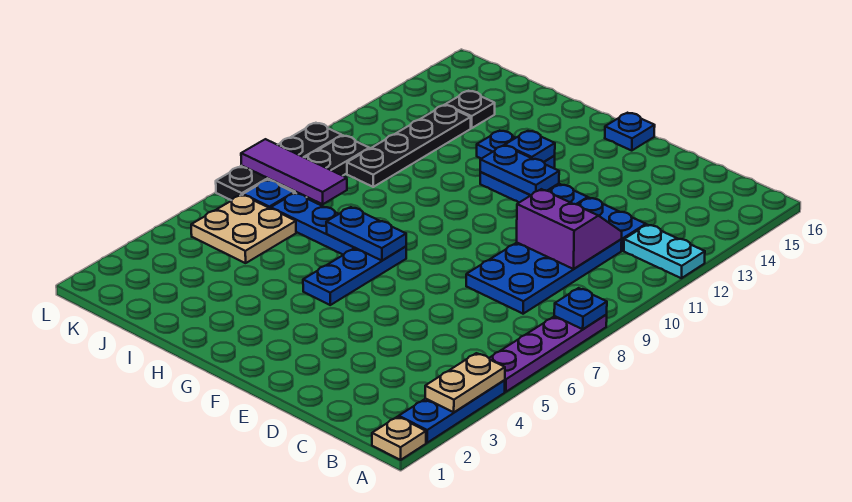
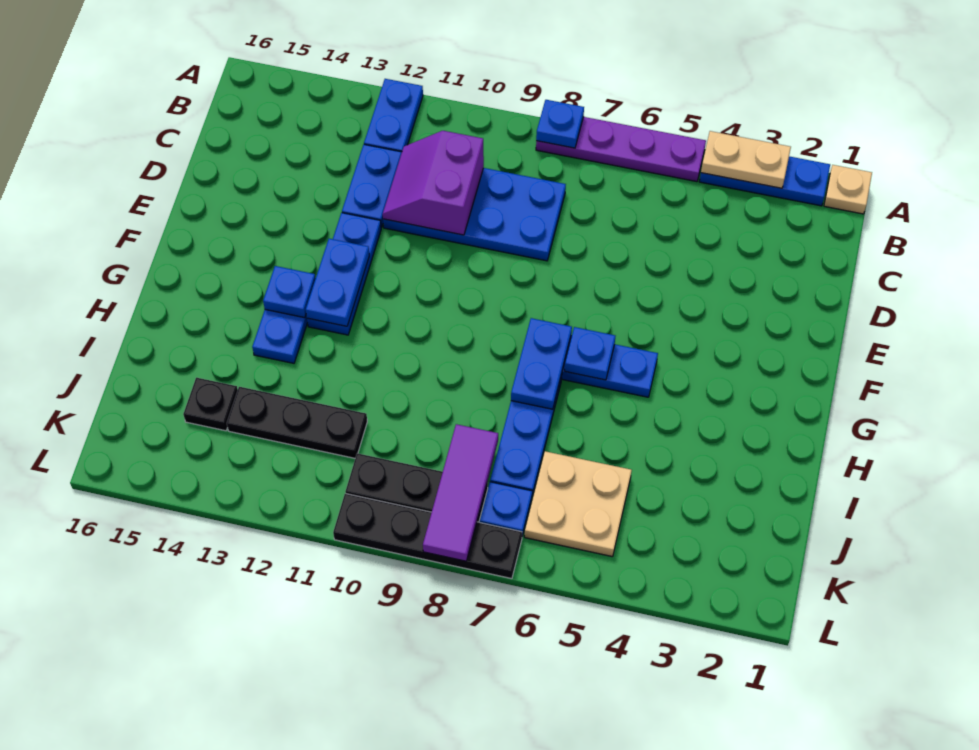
cyan 1x2 plate [624,225,705,278] -> blue 1x2 plate [364,79,423,152]
blue 1x1 plate [605,113,655,151] -> blue 1x1 plate moved to [565,327,615,380]
black 1x4 plate [347,105,471,187] -> black 1x3 plate [227,387,367,458]

